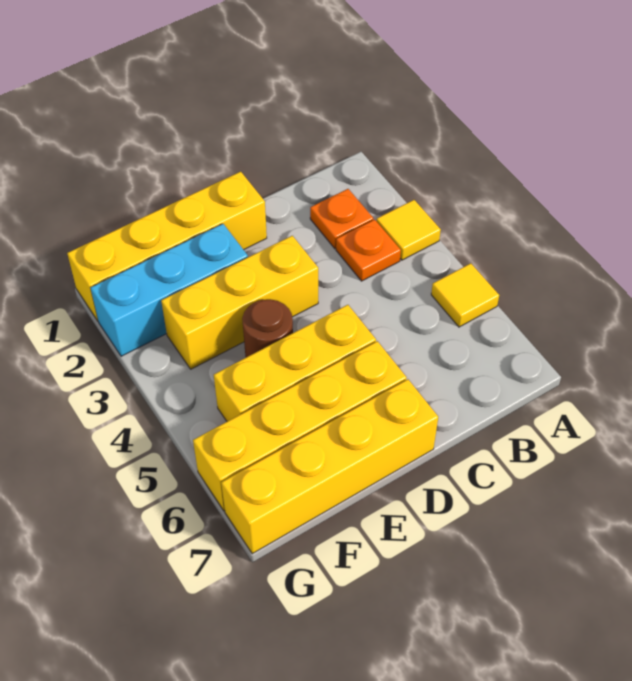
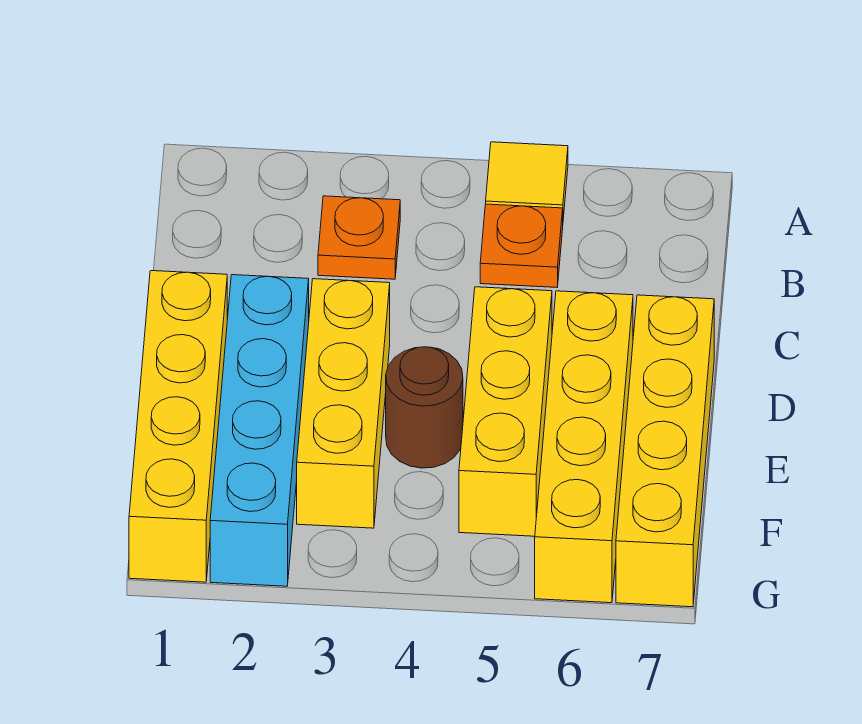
yellow 1x1 tile [377,200,441,260] -> none
orange 1x1 plate [310,189,373,249] -> orange 1x1 plate moved to [480,204,563,287]
cyan 1x3 brick [91,224,248,356] -> cyan 1x4 brick [210,275,309,586]

